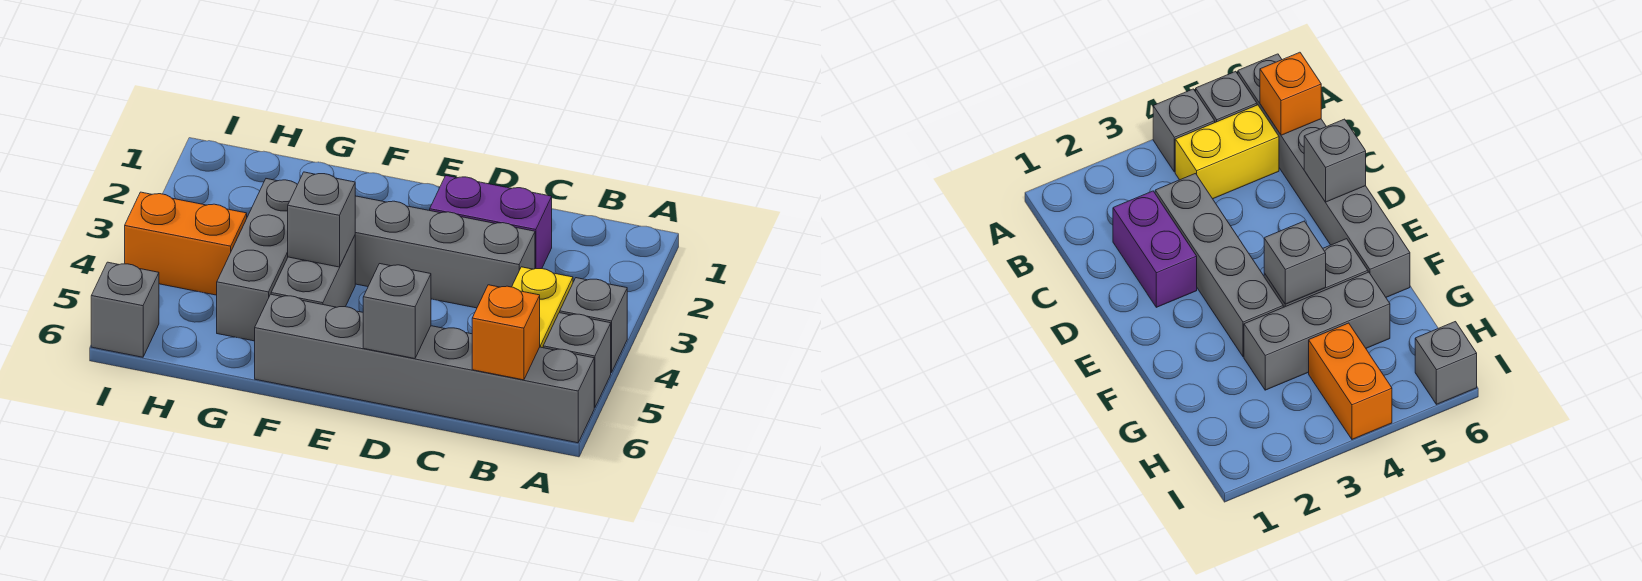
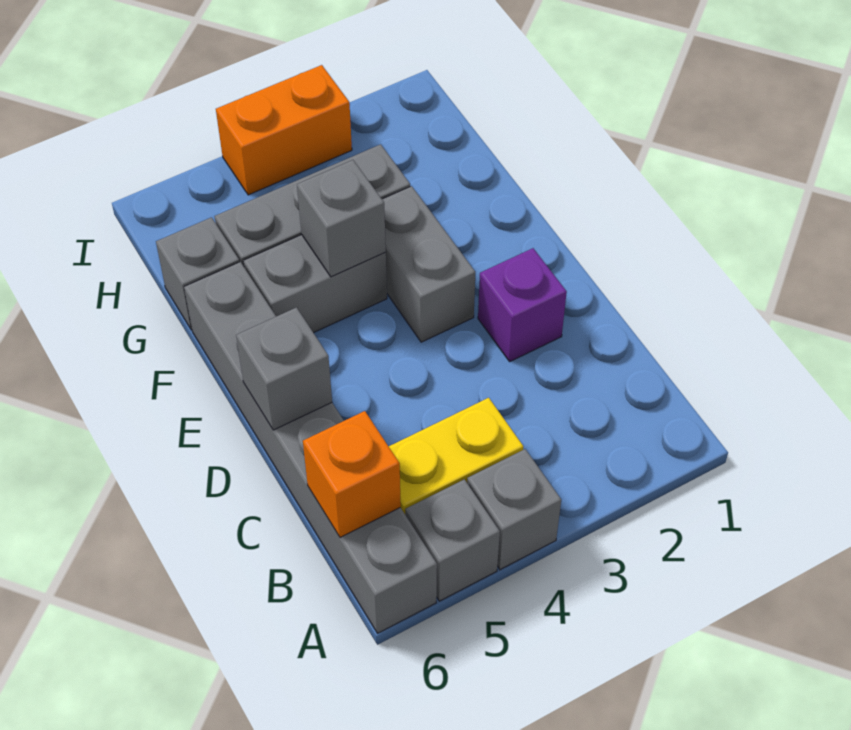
purple 1x2 brick [430,176,552,269] -> purple 1x1 brick [478,248,567,361]
grey 1x4 brick [355,196,535,308] -> grey 1x2 brick [382,186,475,342]
orange 1x2 brick [125,192,247,295] -> orange 1x2 brick turned to [216,65,352,195]
grey 1x1 brick [91,262,159,357] -> grey 1x1 brick moved to [156,217,239,330]

